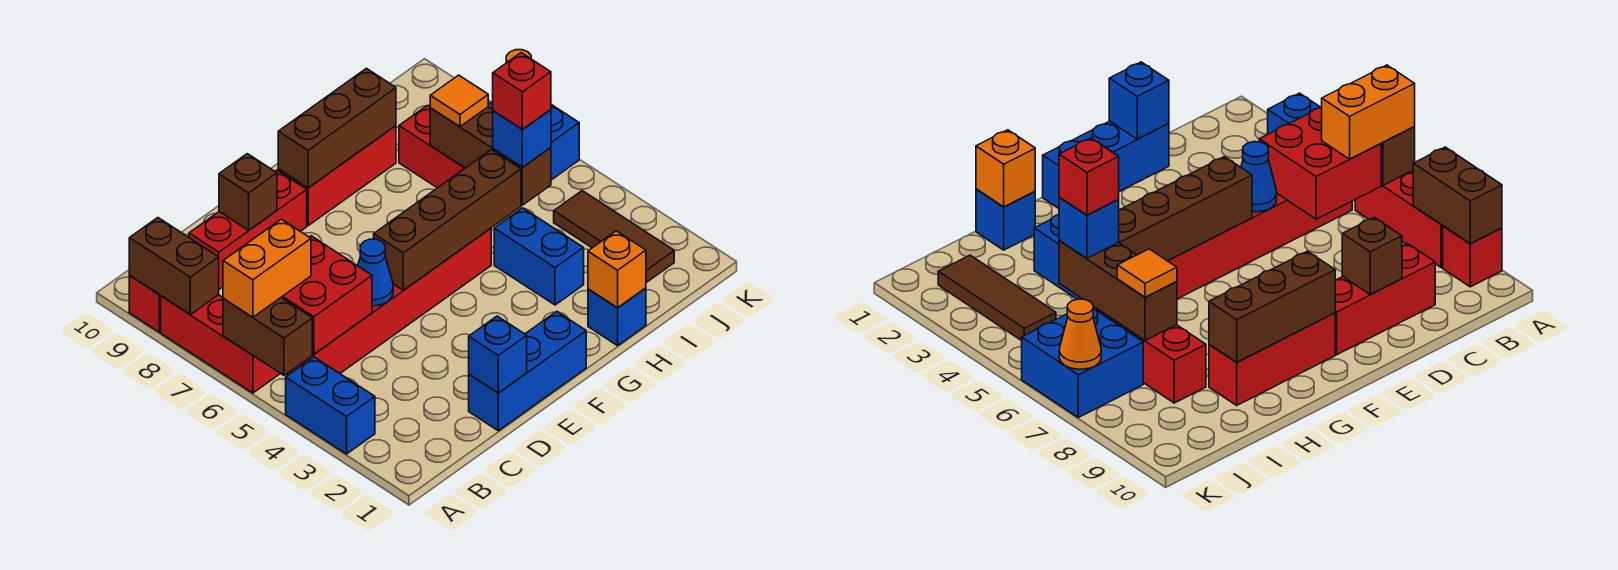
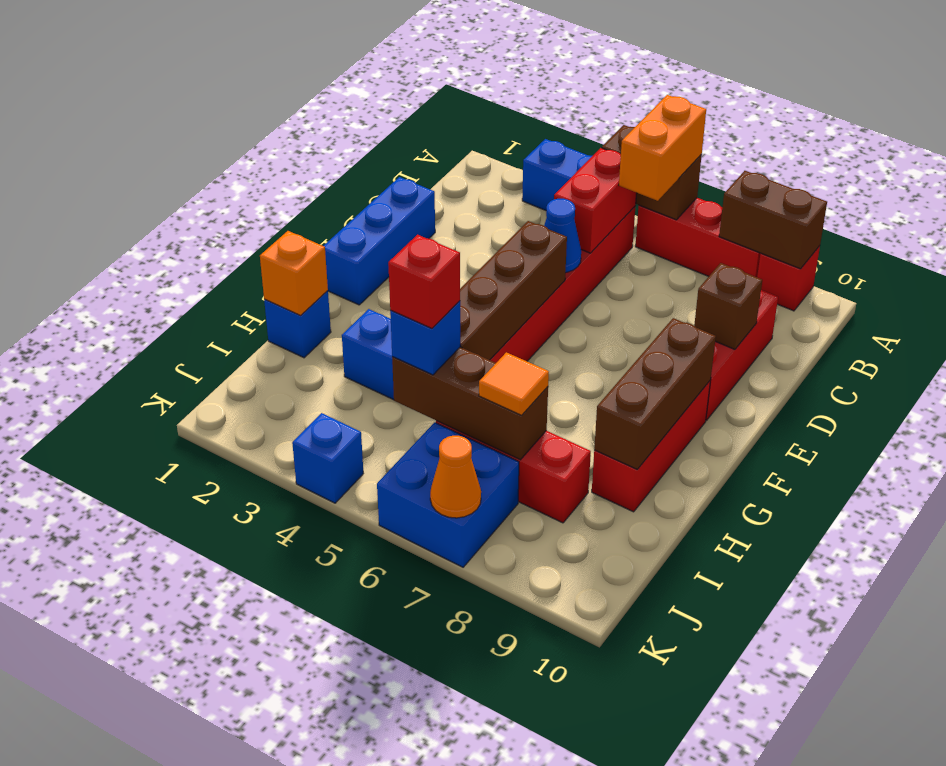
red 2x2 brick [281,236,372,354] -> red 1x2 brick [554,148,637,253]
blue 1x1 brick [469,316,527,393] -> blue 1x1 brick moved to [292,413,363,503]
brown 1x3 tile [554,191,674,283] -> none

